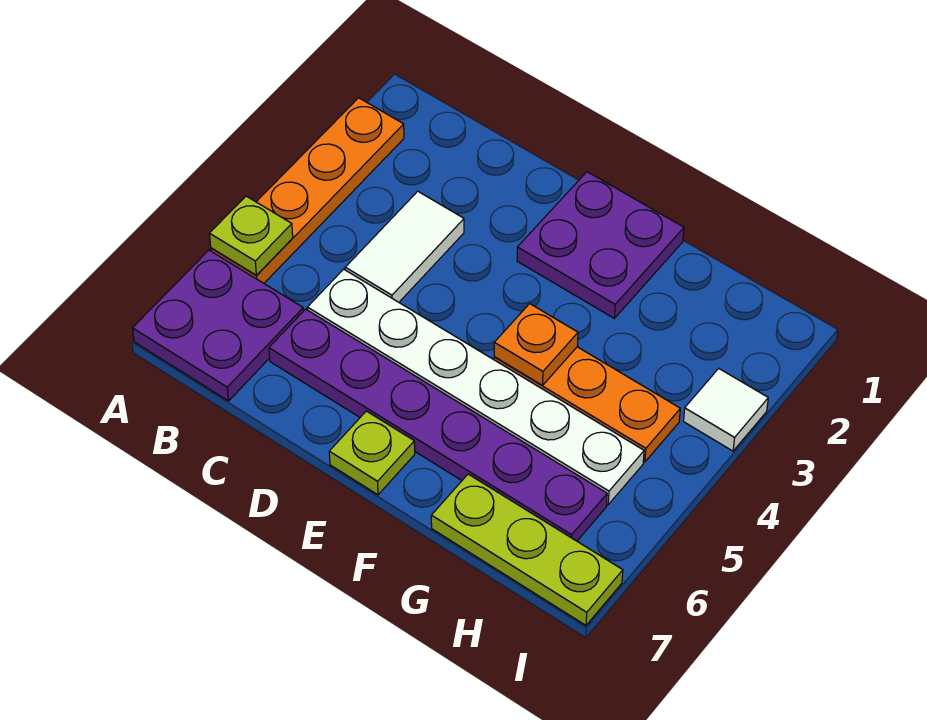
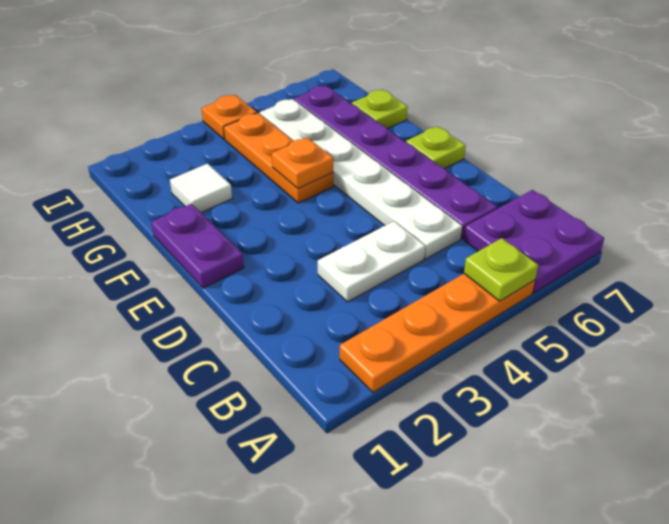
white 1x2 tile [345,191,464,302] -> white 1x2 plate [318,221,425,302]
purple 2x2 plate [517,172,684,318] -> purple 1x2 plate [151,204,244,288]
lime 1x3 plate [431,474,623,625] -> lime 1x1 plate [352,90,408,129]
white 1x1 tile [684,369,768,451] -> white 1x1 tile moved to [170,164,232,213]
none -> orange 1x1 plate [201,95,257,139]

